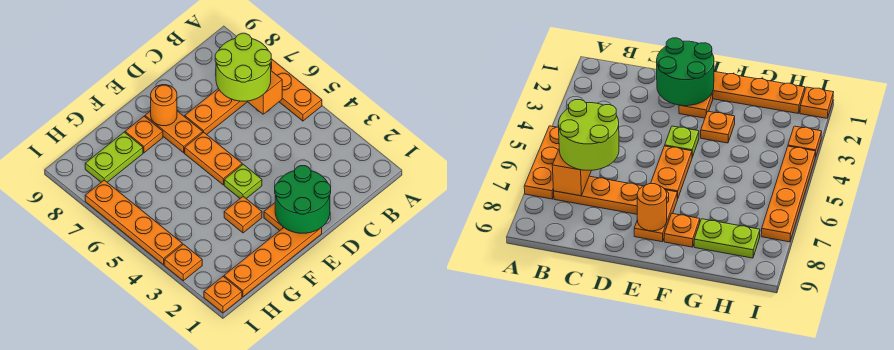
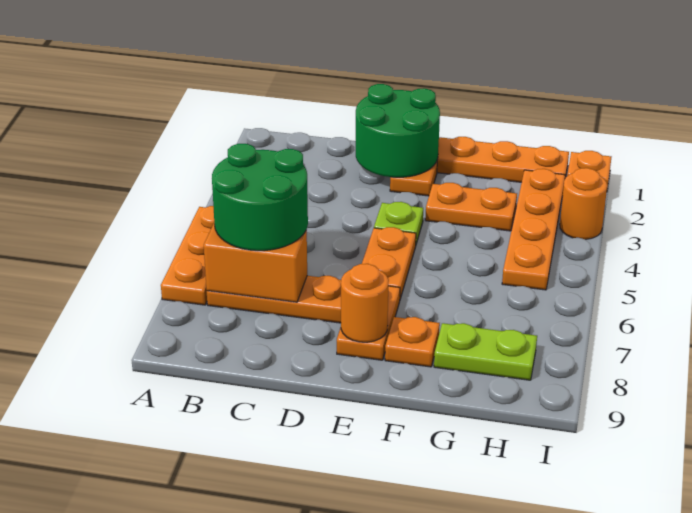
orange 1x2 brick [247,71,282,114] -> orange 1x2 brick turned to [204,224,307,302]
lime 2x2 round brick [215,33,271,101] -> green 2x2 round brick [212,144,308,251]
orange 1x1 plate [224,197,262,233] -> orange 1x2 plate [425,183,517,231]
orange 1x1 plate [164,244,202,281] -> orange 1x1 round brick [560,168,607,239]
orange 1x4 plate [85,180,182,265] -> orange 1x4 plate moved to [502,169,565,290]

